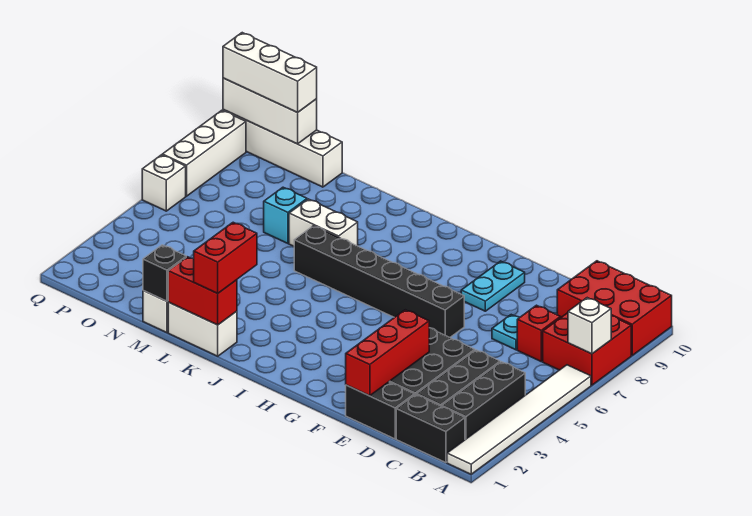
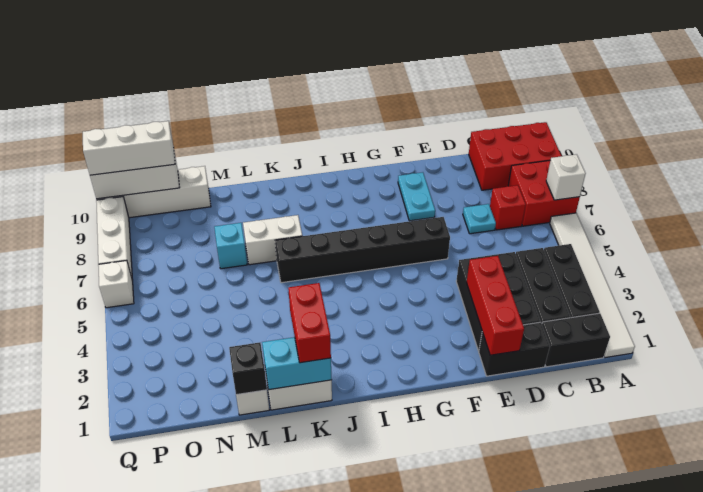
red 1x2 brick [168,257,237,325] -> cyan 1x2 brick [262,337,332,390]

